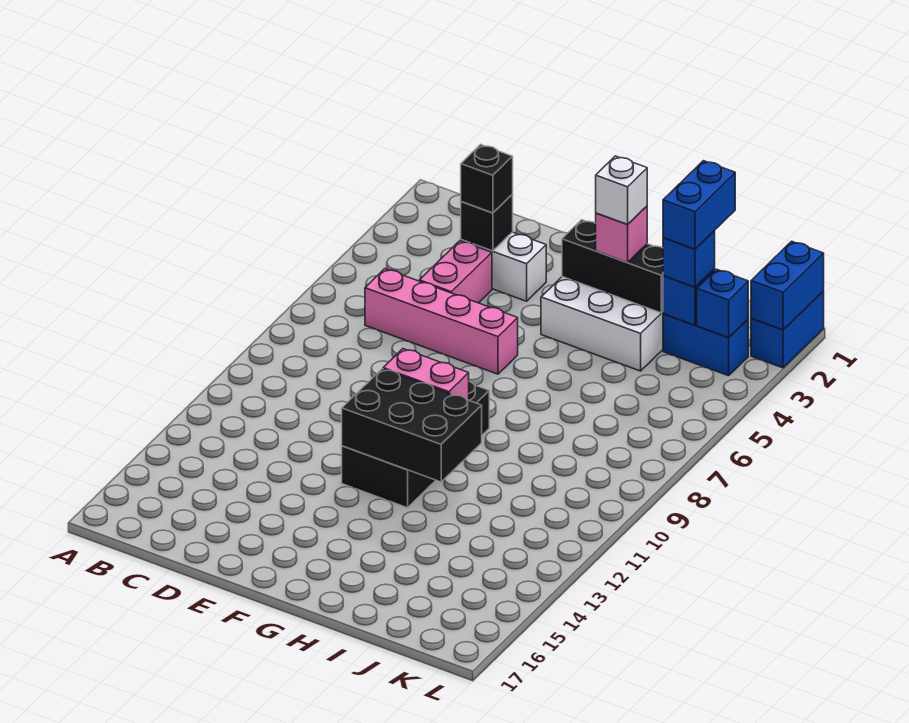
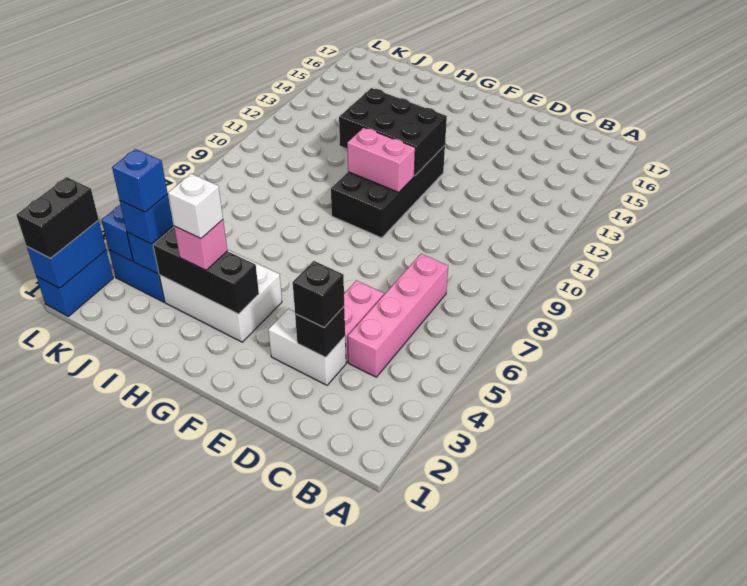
pink 1x4 brick [365,269,518,374] -> pink 1x4 brick turned to [348,254,448,377]
blue 1x2 brick [663,161,735,249] -> blue 1x1 brick [112,149,168,212]
none -> black 1x2 brick [16,177,99,258]

